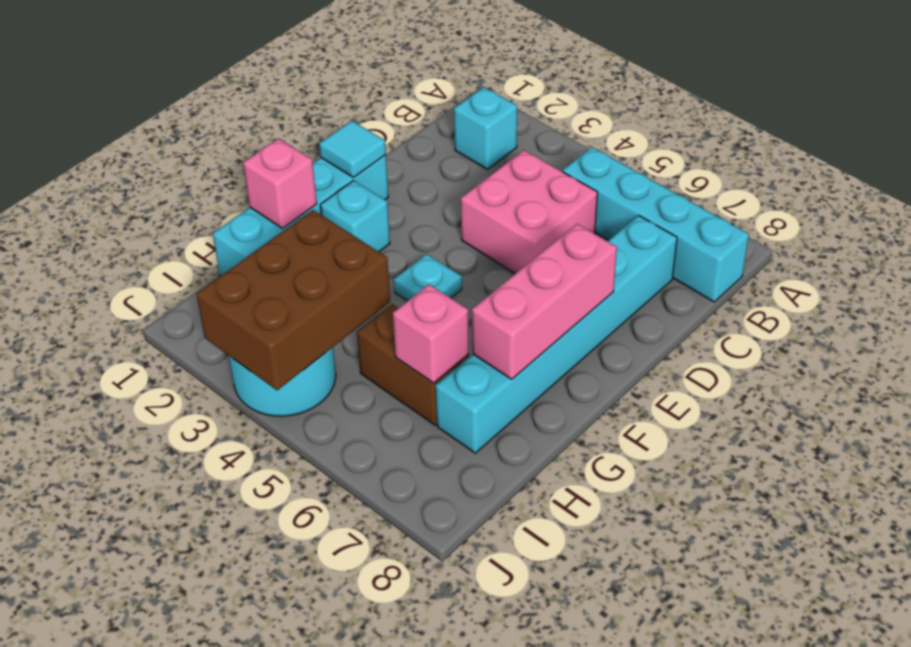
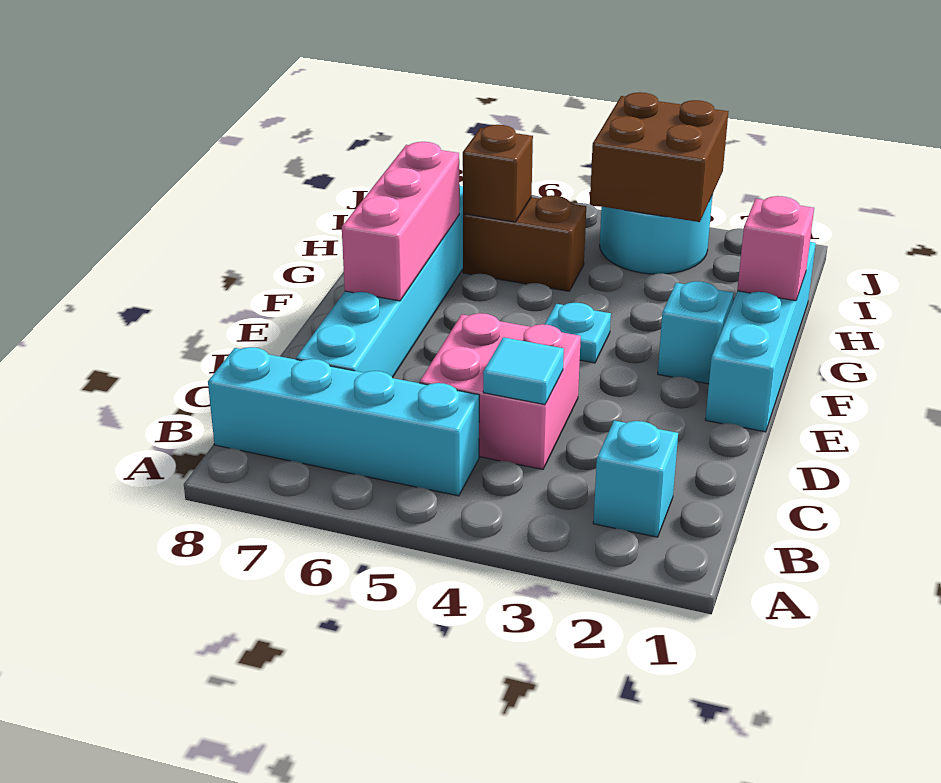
cyan 1x1 tile [319,121,386,177] -> cyan 1x1 tile moved to [483,337,564,405]
brown 2x3 brick [197,210,390,390] -> brown 2x2 brick [590,92,728,222]
pink 1x1 brick [393,284,469,383] -> brown 1x1 brick [463,125,533,222]

